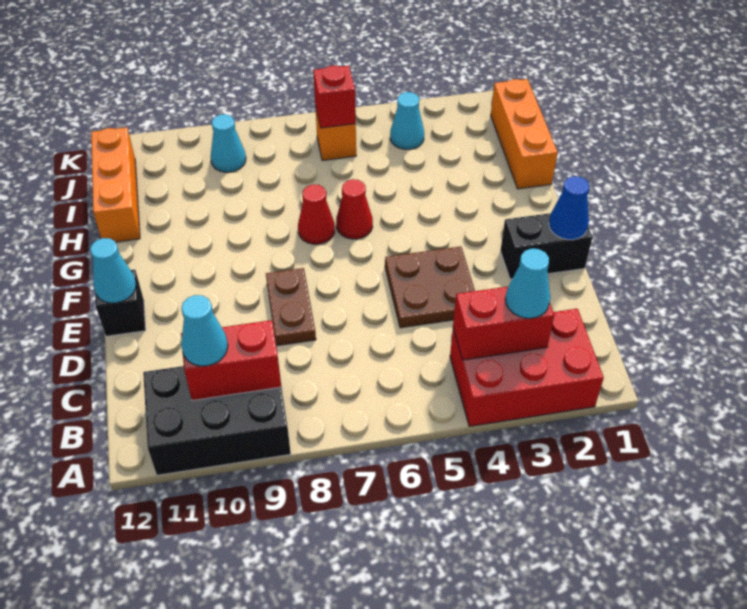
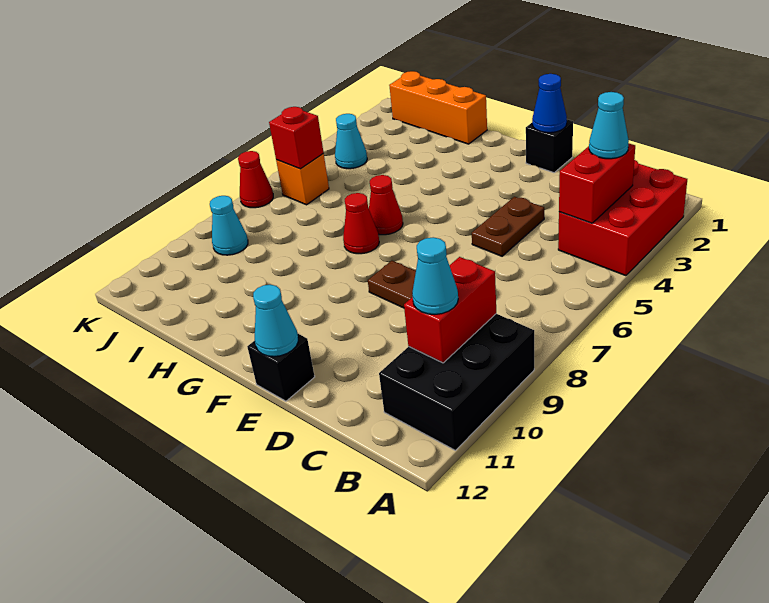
brown 2x2 plate [385,246,475,328] -> brown 1x2 plate [472,197,544,256]
black 1x2 brick [500,213,592,279] -> black 1x1 brick [526,120,573,173]
orange 1x3 brick [91,127,140,242] -> none
none -> red 1x1 cone [238,151,273,208]

